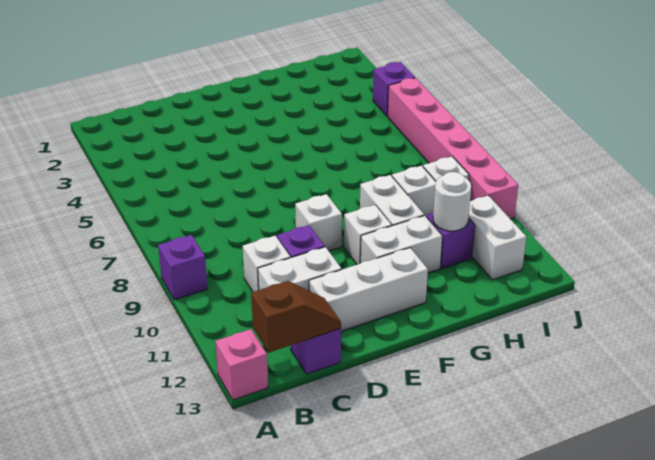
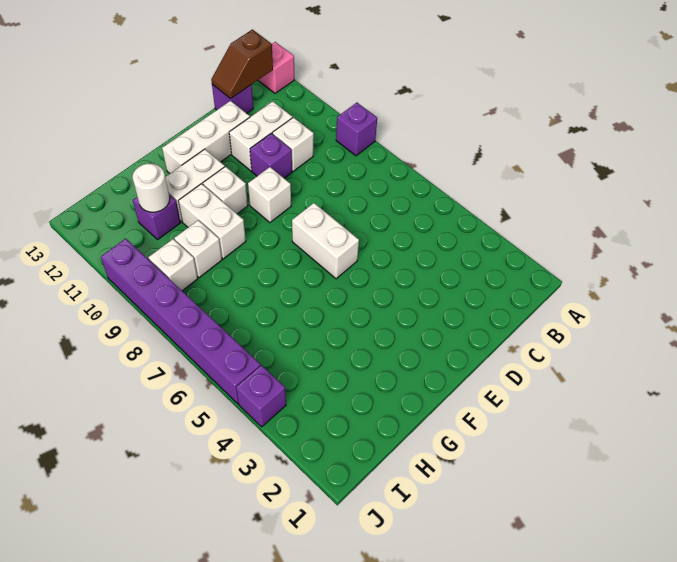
white 1x2 brick [469,195,526,280] -> white 1x2 brick moved to [292,203,359,279]
pink 1x6 brick [388,78,518,219] -> purple 1x6 brick [101,239,261,404]

